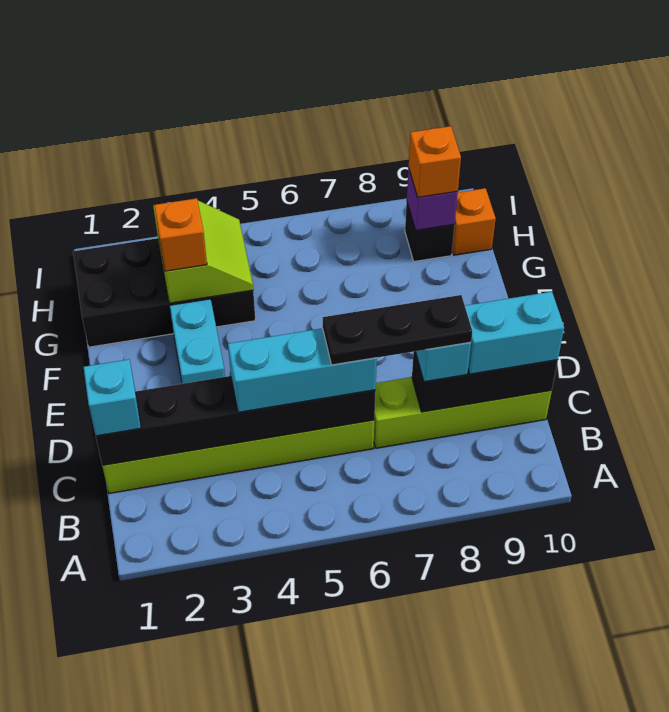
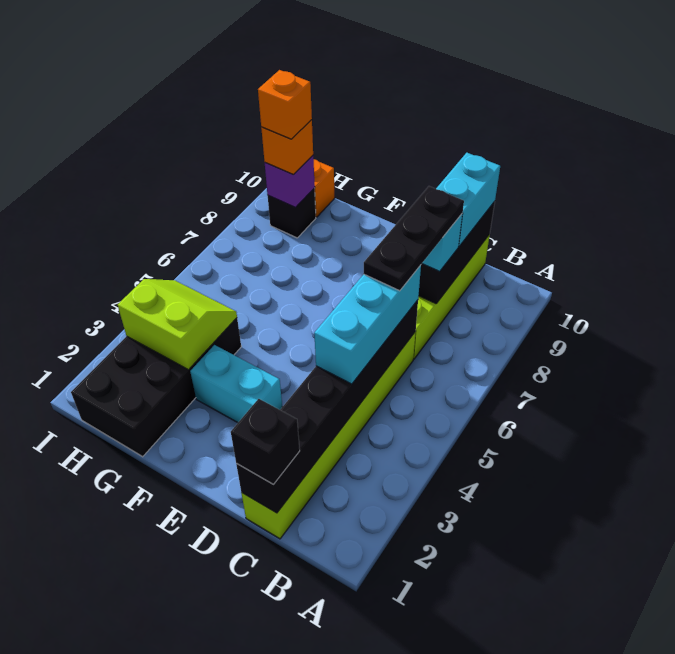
cyan 1x1 brick [84,359,141,436] -> black 1x1 brick [231,399,300,485]
orange 1x1 brick [154,198,207,271] -> orange 1x1 brick moved to [258,70,312,139]

